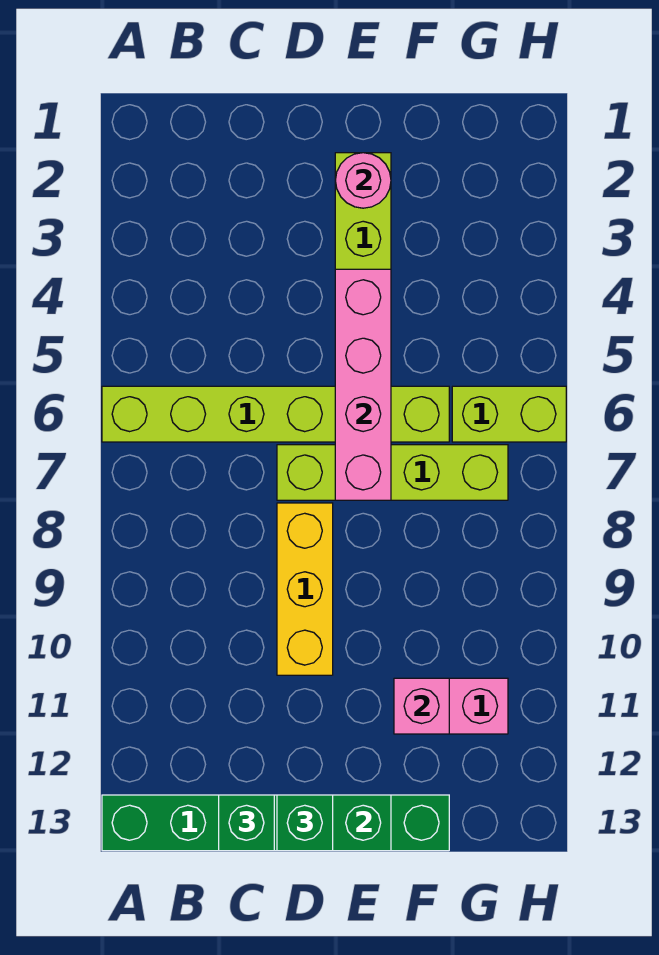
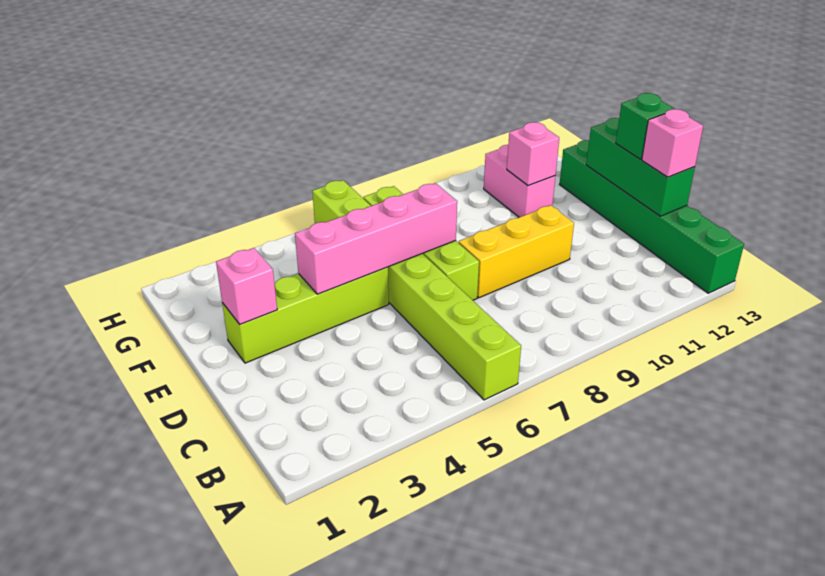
green 1x1 brick [219,795,274,851] -> pink 1x1 brick [642,109,703,177]
pink 1x1 round brick [335,153,391,208] -> pink 1x1 brick [216,248,277,324]

